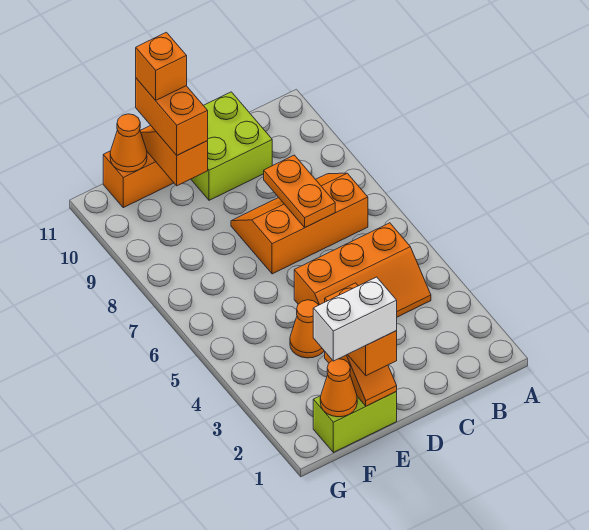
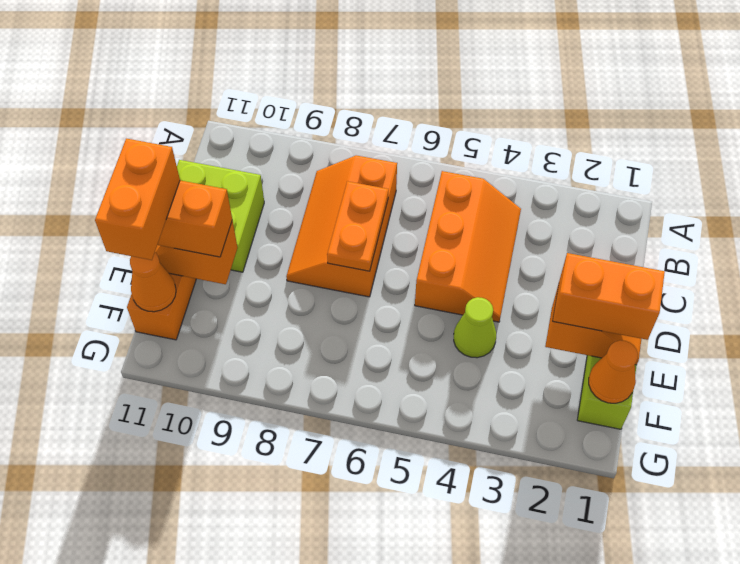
orange 1x2 plate [264,155,335,227] -> orange 1x2 plate turned to [327,181,388,271]
white 1x2 brick [313,277,397,361] -> none
orange 1x1 cone [290,300,324,358] -> lime 1x1 cone [454,297,496,358]
orange 1x1 brick [136,32,187,100] -> orange 1x2 brick [95,139,180,260]

